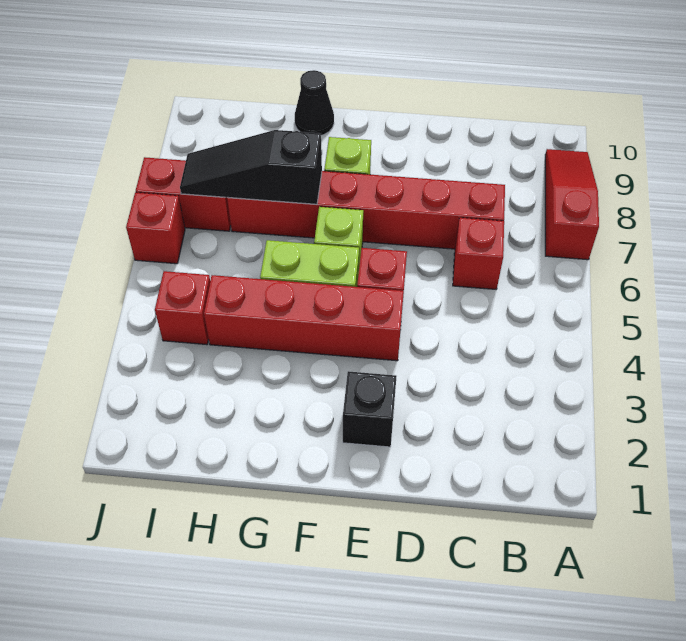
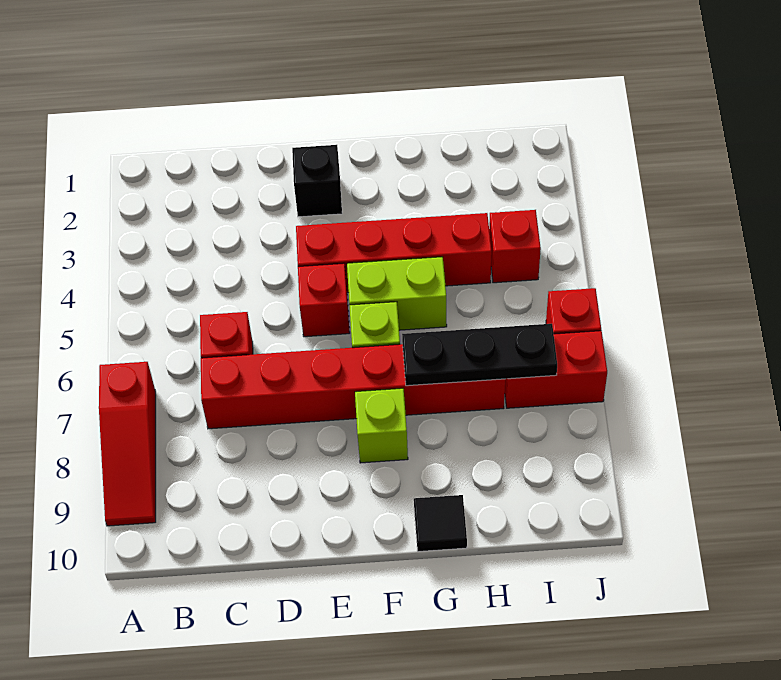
black 1x3 slope [180,130,322,204] -> black 1x3 plate [402,324,557,386]
black 1x1 cone [295,70,334,135] -> black 1x1 tile [414,495,467,552]

